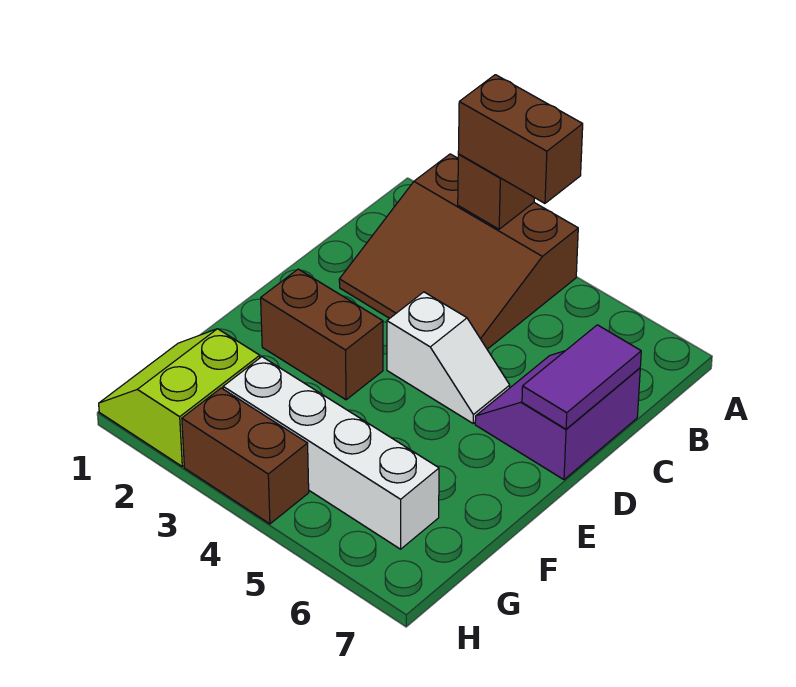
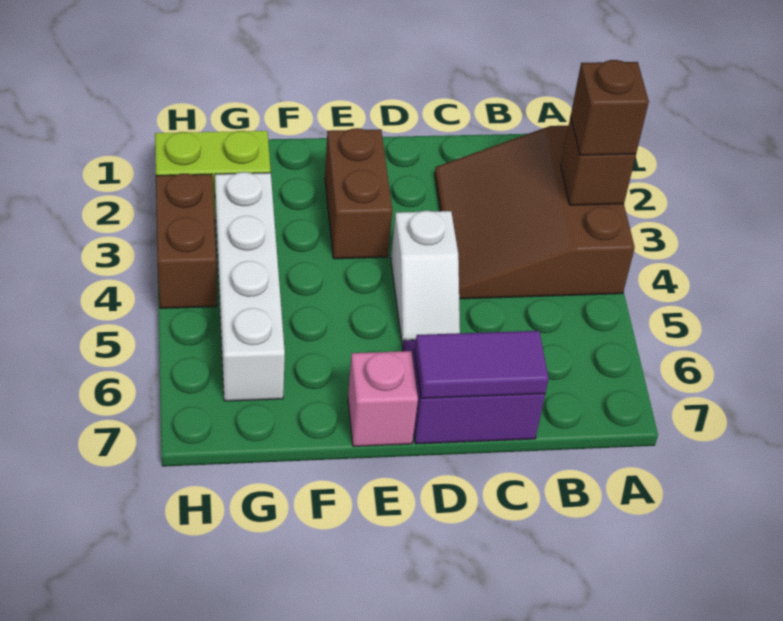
brown 1x2 brick [458,75,583,203] -> brown 1x1 brick [571,60,649,155]
none -> pink 1x1 brick [348,351,418,446]

